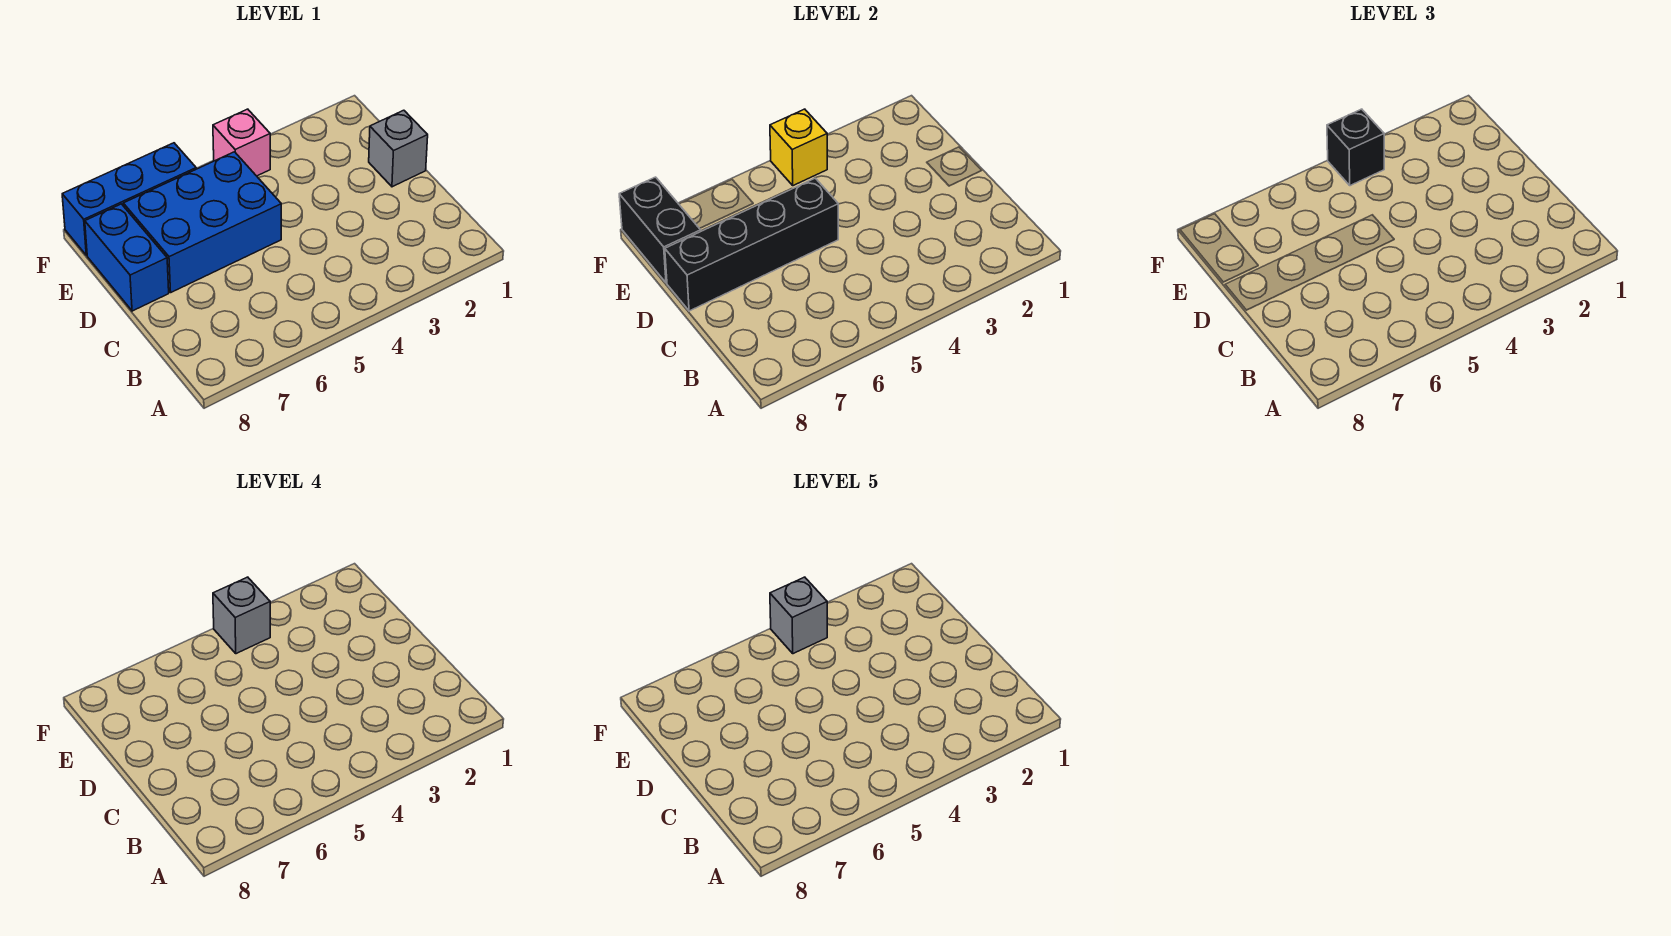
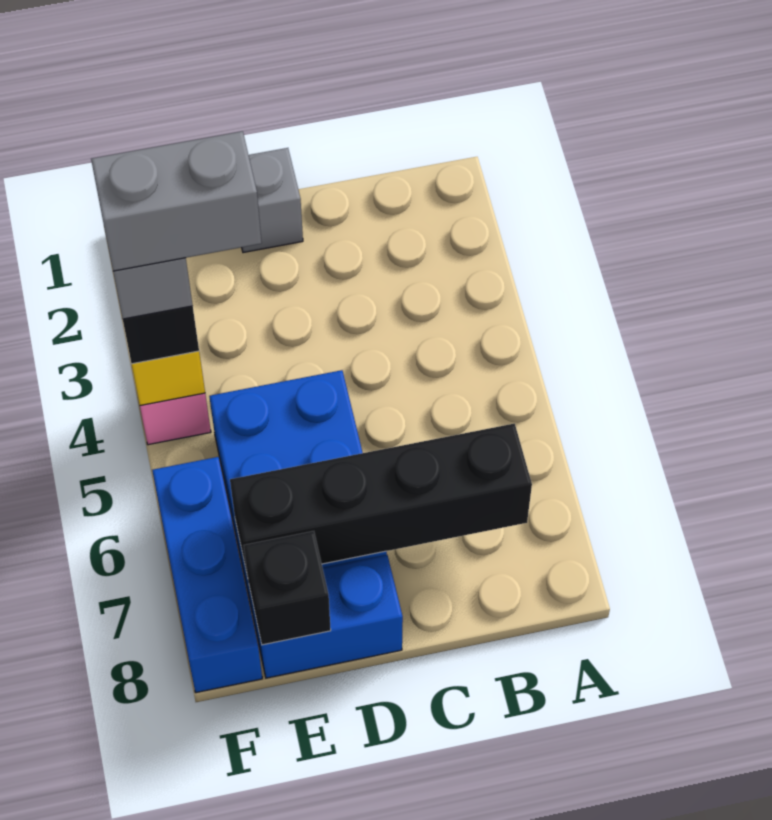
black 1x4 brick [665,178,838,311] -> black 1x4 brick turned to [230,424,532,576]
black 1x2 brick [619,177,701,283] -> black 1x1 brick [244,531,331,645]
grey 1x1 brick [770,577,827,654] -> grey 1x2 brick [91,131,262,271]

